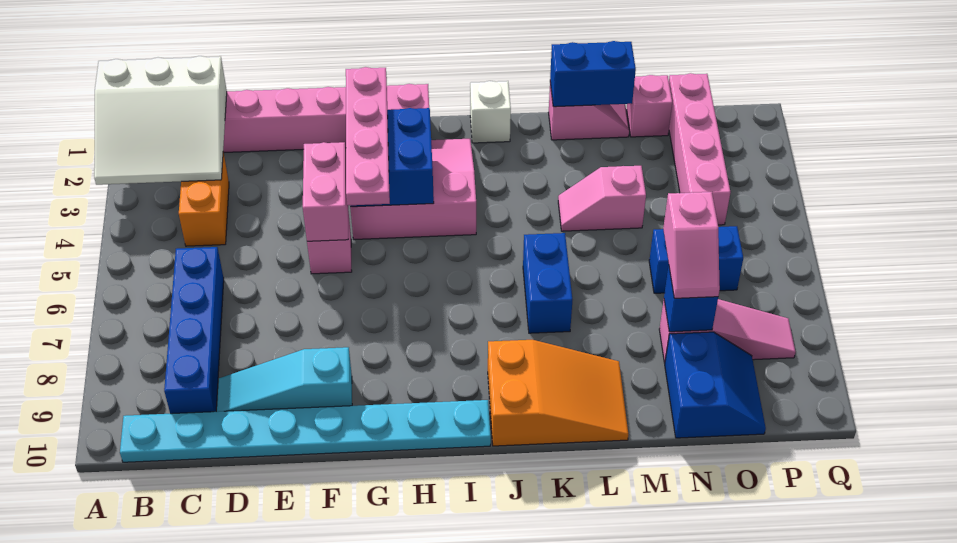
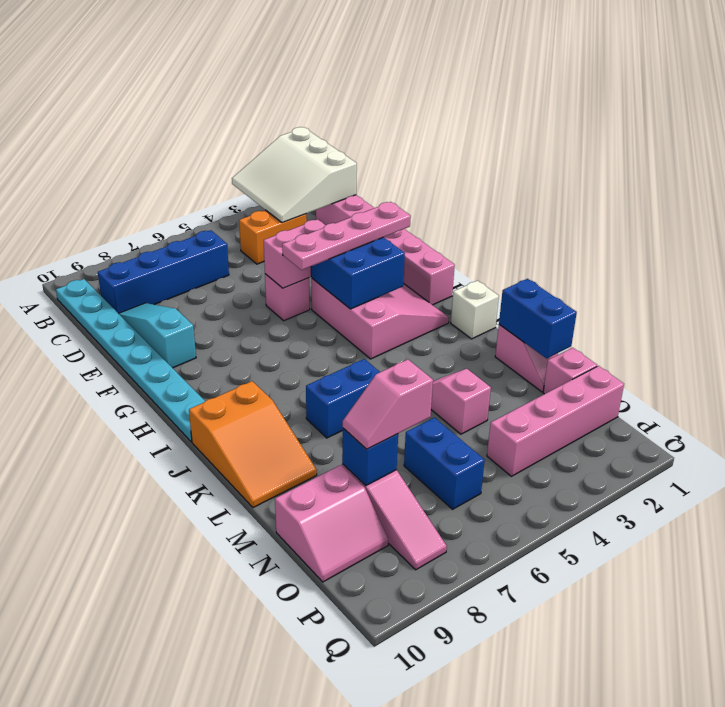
blue 2x2 slope [665,332,766,438] -> pink 2x2 slope [275,465,388,582]

